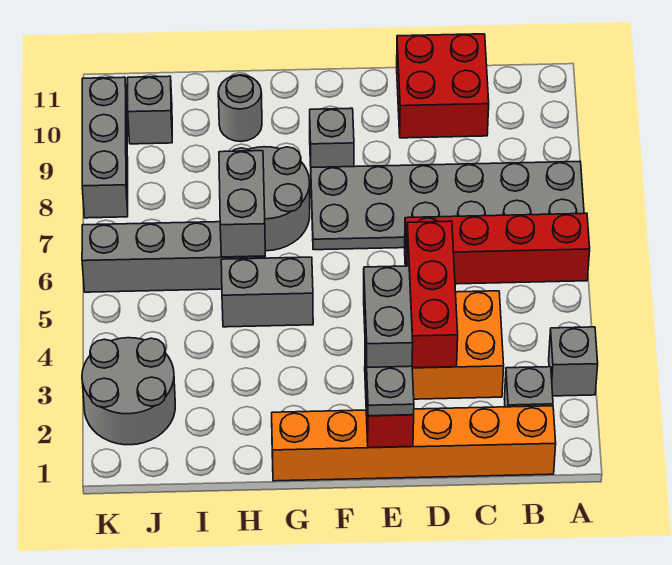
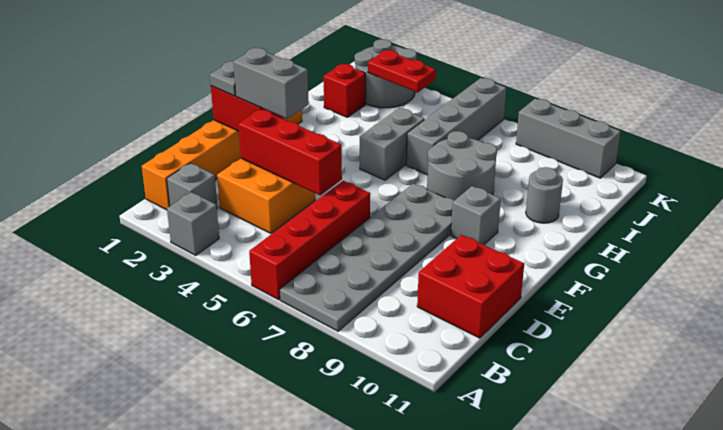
grey 1x2 brick [219,151,265,257] -> none
none -> red 1x1 brick [324,64,366,117]
none -> red 1x2 plate [368,50,436,92]
grey 1x1 brick [128,76,172,144] -> none

